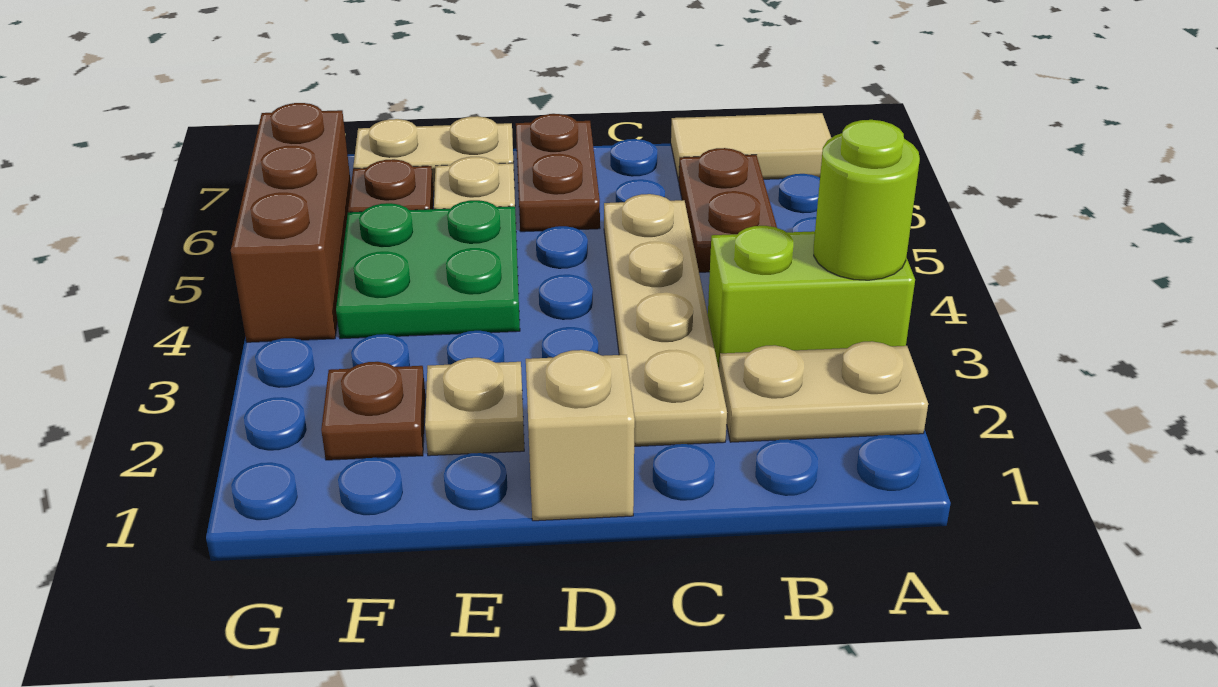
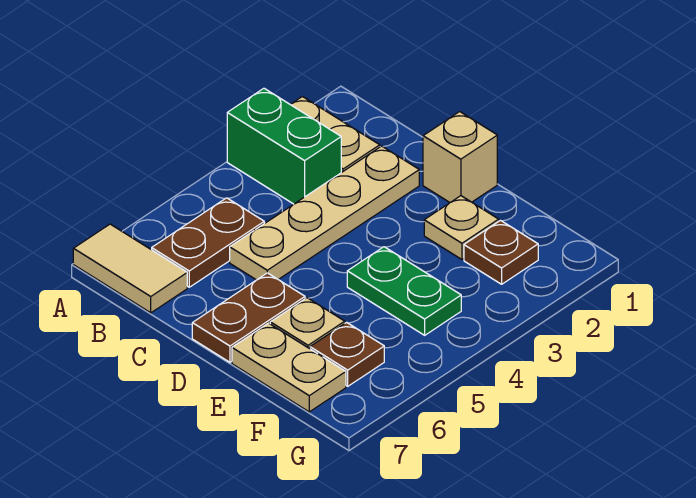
lime 1x2 brick [708,226,915,369] -> green 1x2 brick [227,88,341,204]
lime 1x1 round brick [814,120,920,280] -> none
green 2x2 plate [336,200,520,339] -> green 1x2 plate [347,247,461,335]
brown 1x3 brick [231,103,351,342] -> none

